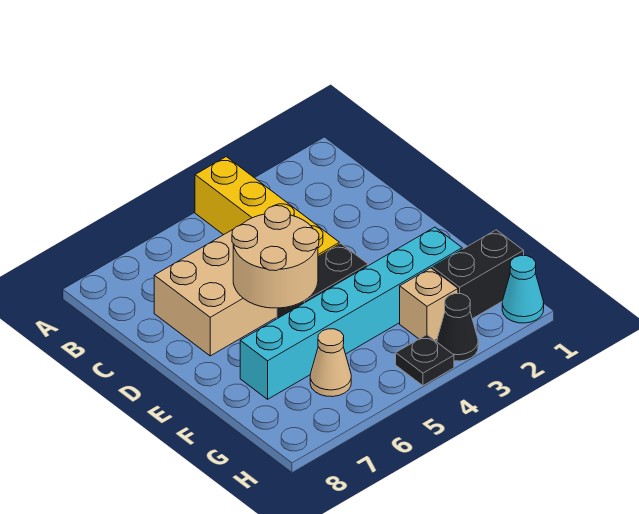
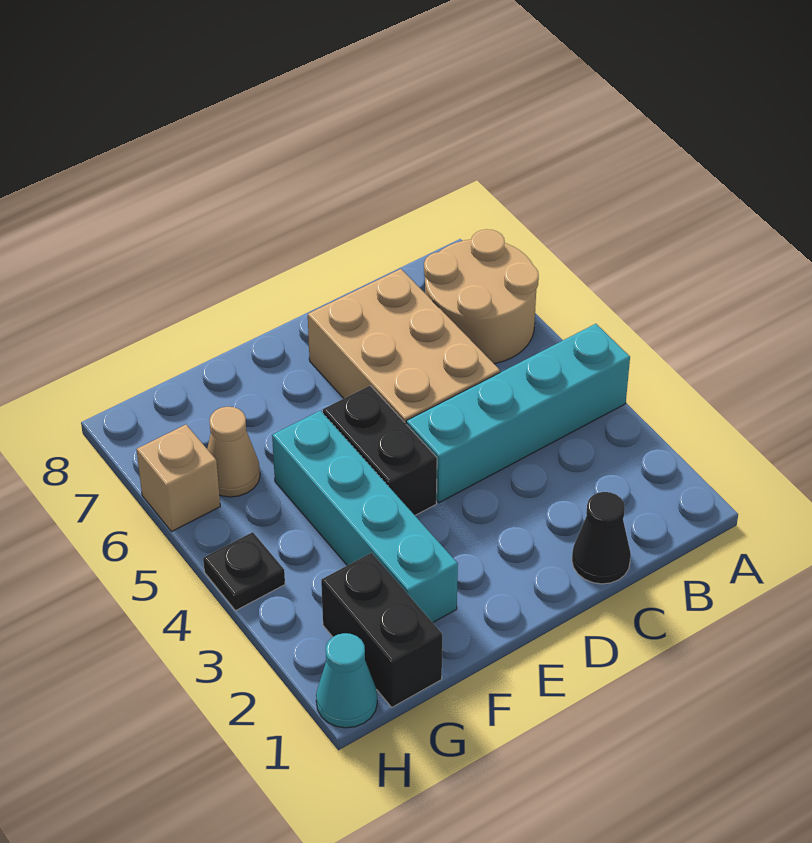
yellow 1x4 brick [195,157,339,256] -> cyan 1x4 brick [406,324,630,503]
tan 2x2 round brick [232,206,319,308] -> tan 2x2 round brick moved to [424,229,539,364]
cyan 1x6 brick [240,227,462,399] -> cyan 1x4 brick [272,411,458,623]
tan 1x1 brick [400,268,458,340] -> tan 1x1 brick moved to [137,425,220,532]
black 1x1 cone [437,294,478,361] -> black 1x1 cone moved to [572,492,631,584]

